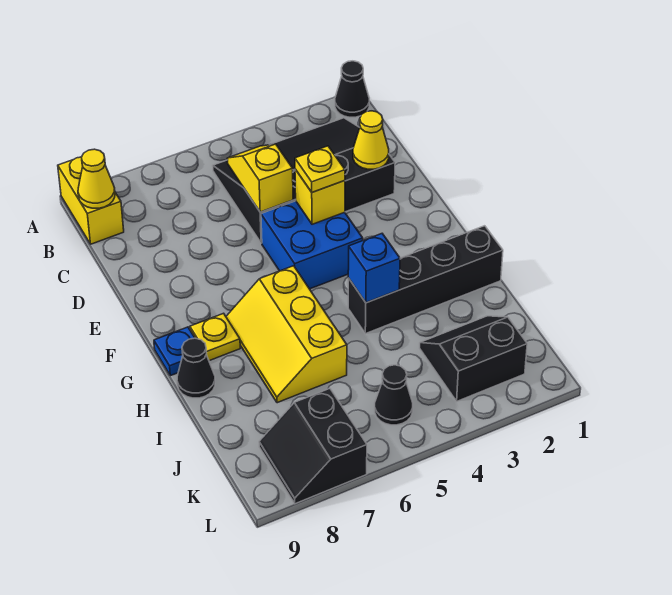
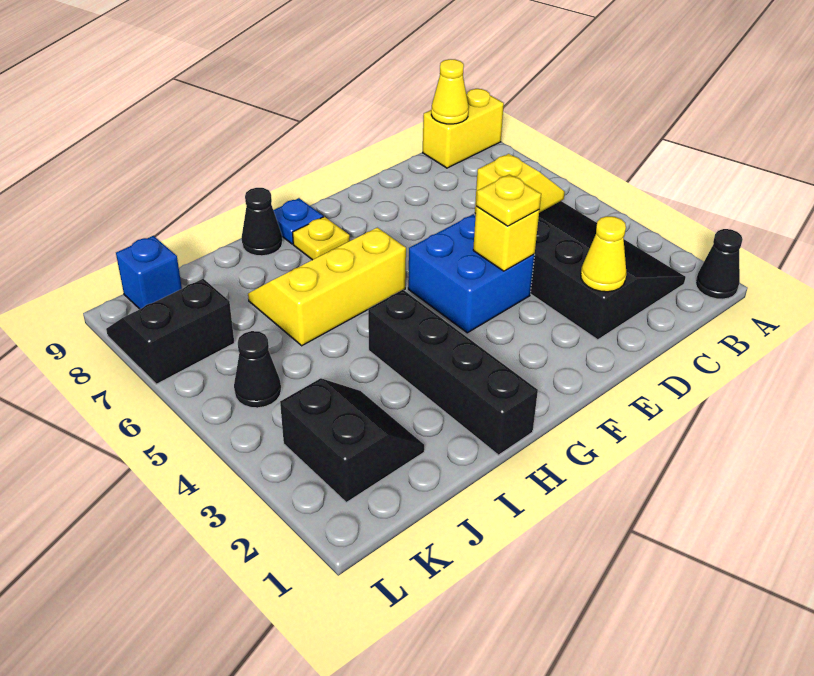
blue 1x1 brick [348,234,400,303] -> blue 1x1 brick moved to [116,236,182,309]

